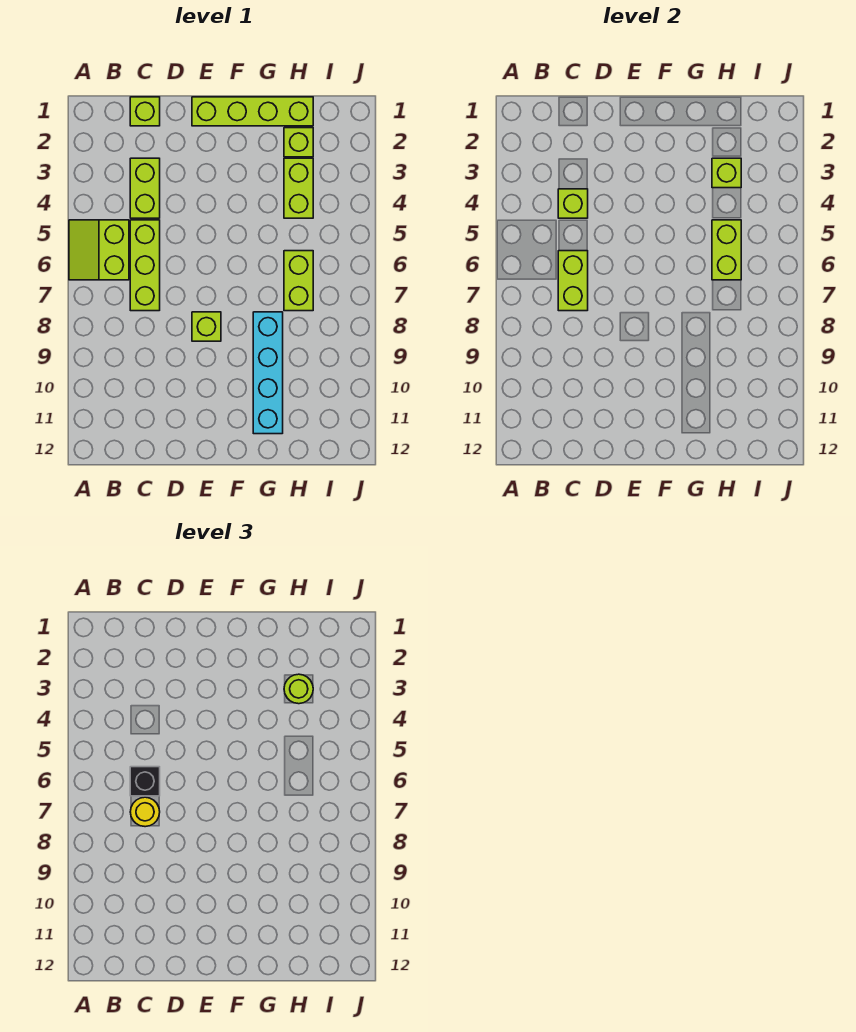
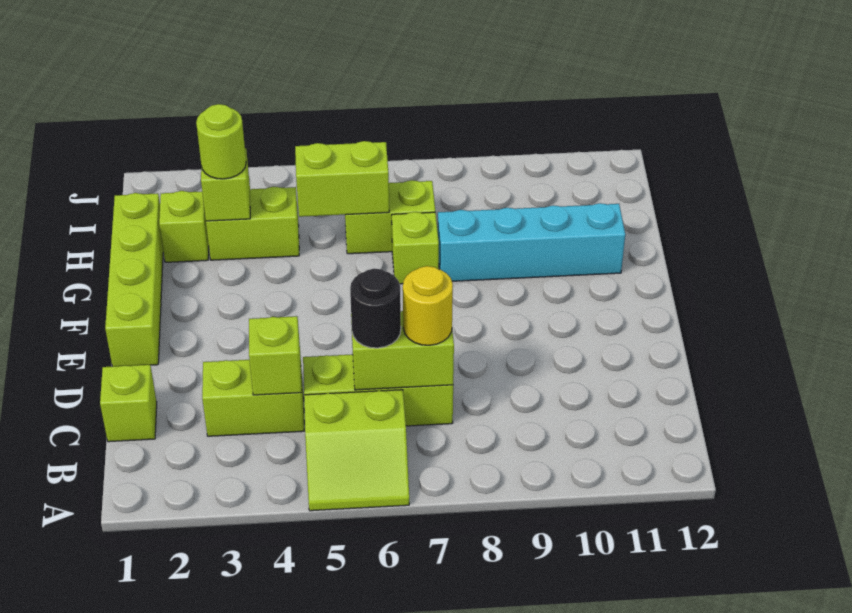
black 1x1 brick [130,767,160,796] -> black 1x1 round brick [350,269,401,348]
lime 1x1 brick [192,312,221,341] -> lime 1x1 brick moved to [392,212,439,284]

